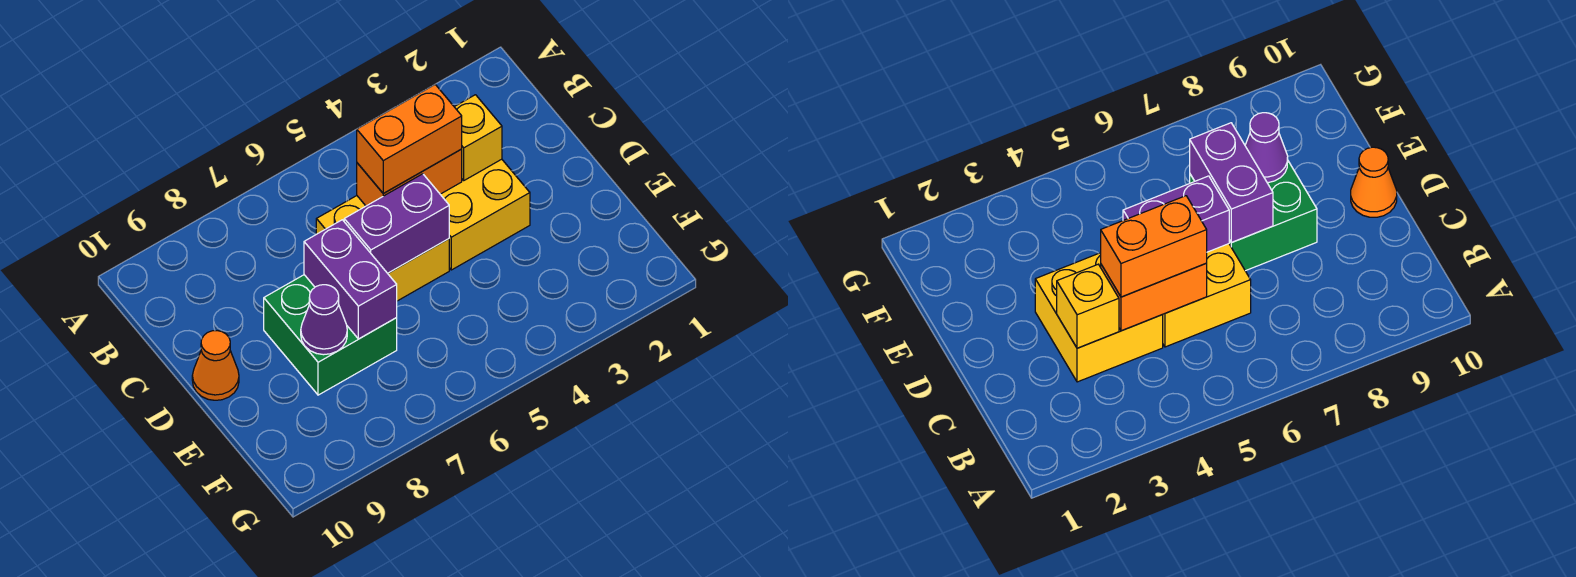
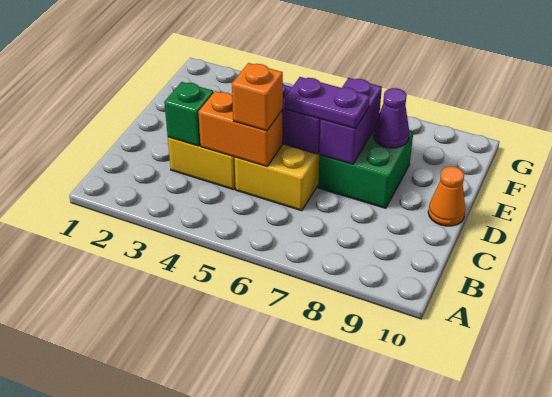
yellow 1x1 brick [455,95,502,180] -> green 1x1 brick [164,82,214,146]
orange 1x2 brick [357,85,462,193] -> orange 1x1 brick [232,63,283,131]
none -> purple 1x2 plate [285,77,370,129]

